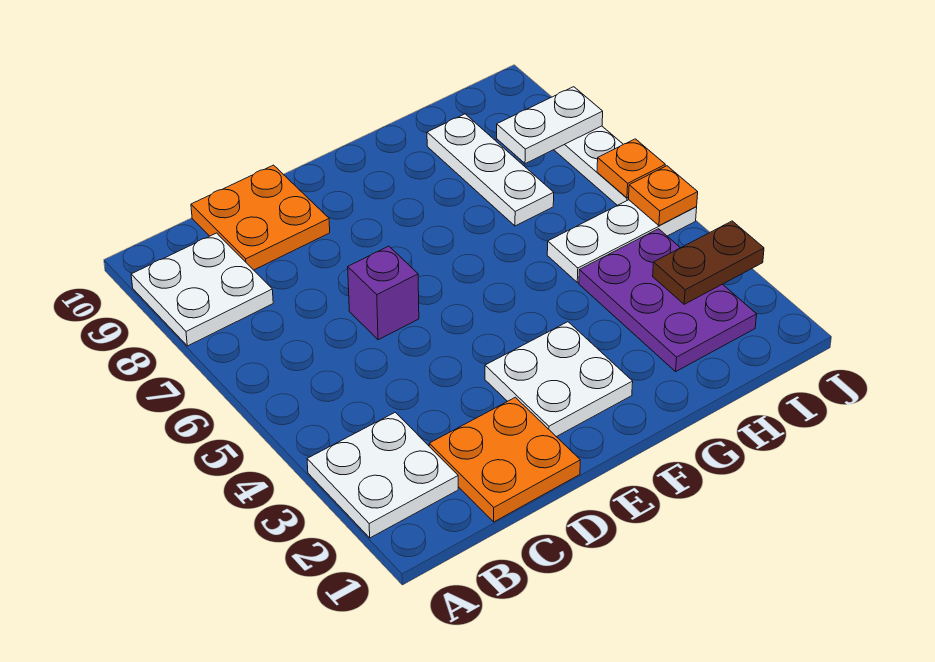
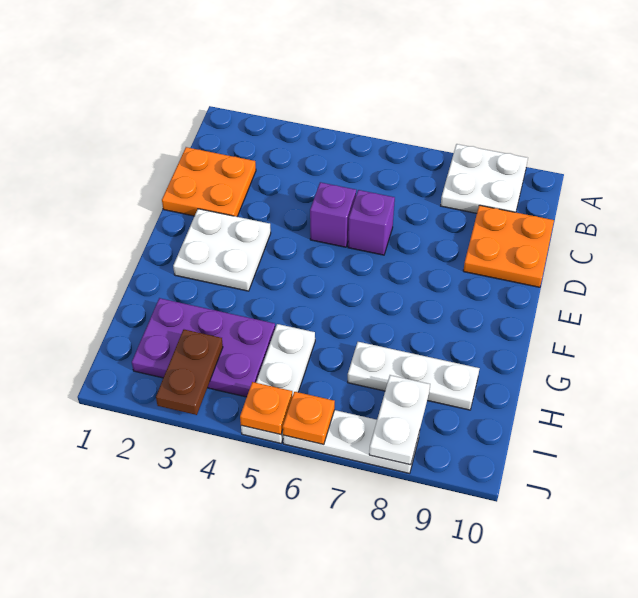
white 2x2 plate [307,412,458,538] -> none
none -> purple 1x1 brick [310,182,356,247]

